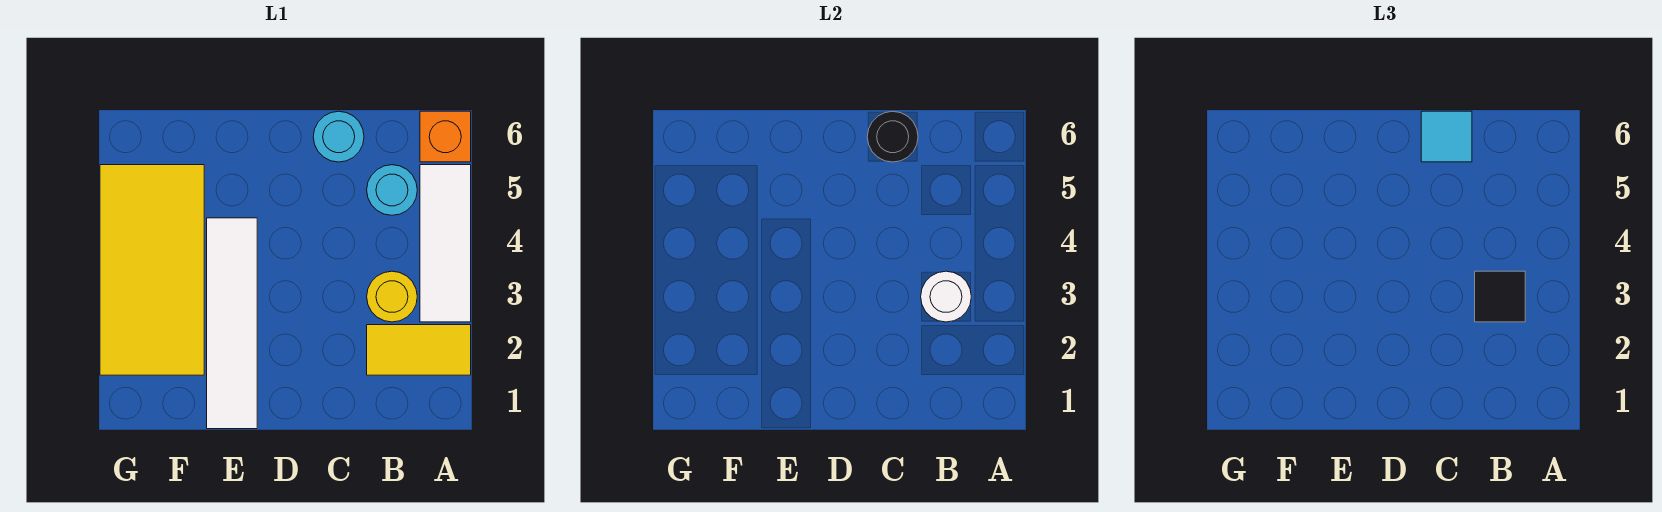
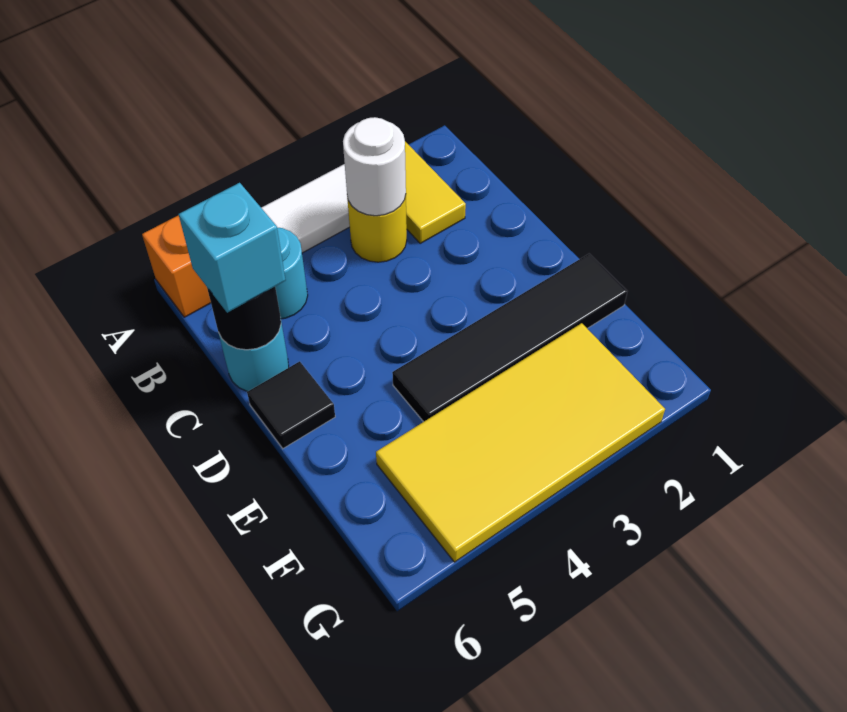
black 1x1 tile [1475,271,1525,322] -> black 1x1 tile moved to [247,361,335,448]
cyan 1x1 tile [1421,111,1472,162] -> cyan 1x1 brick [179,183,286,313]
white 1x4 tile [207,218,257,429] -> black 1x4 tile [392,254,627,422]

